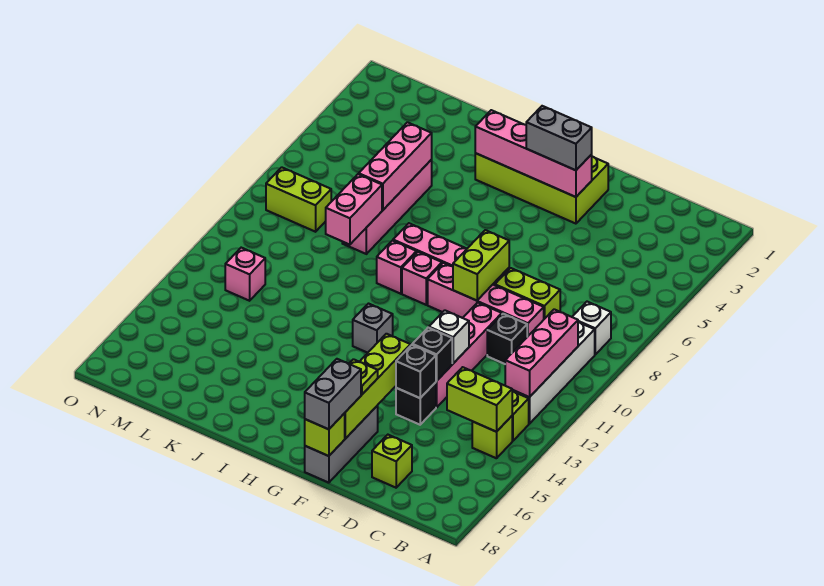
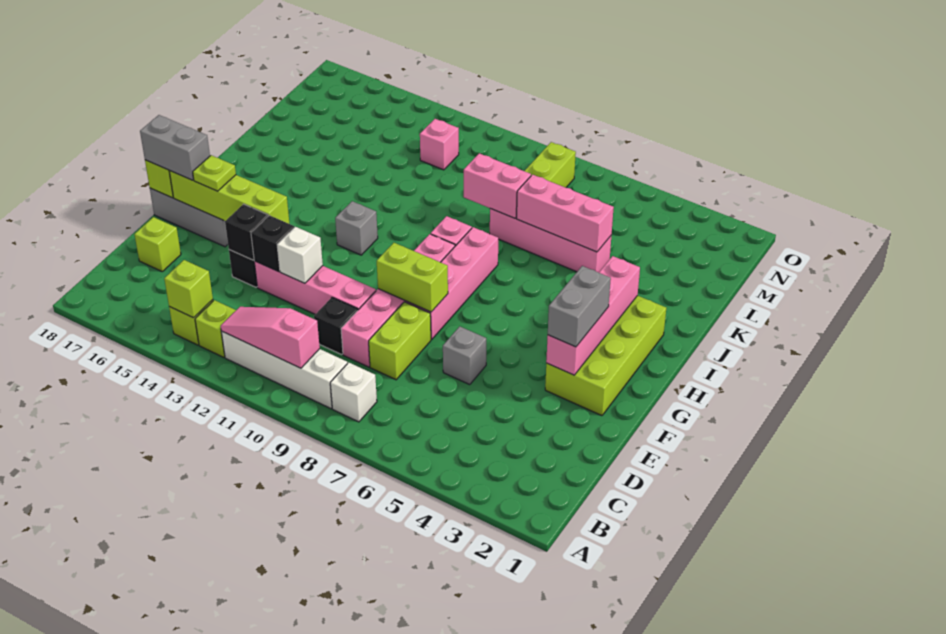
pink 1x3 brick [505,309,578,397] -> pink 1x3 slope [221,307,320,368]
lime 1x2 brick [447,367,512,432] -> lime 1x1 brick [164,260,213,318]
none -> grey 1x1 brick [443,326,486,385]

